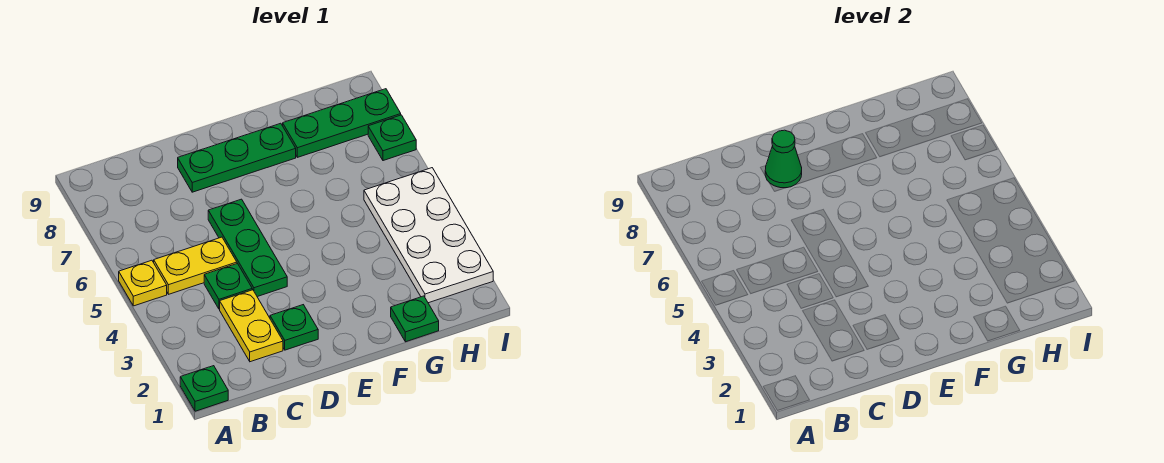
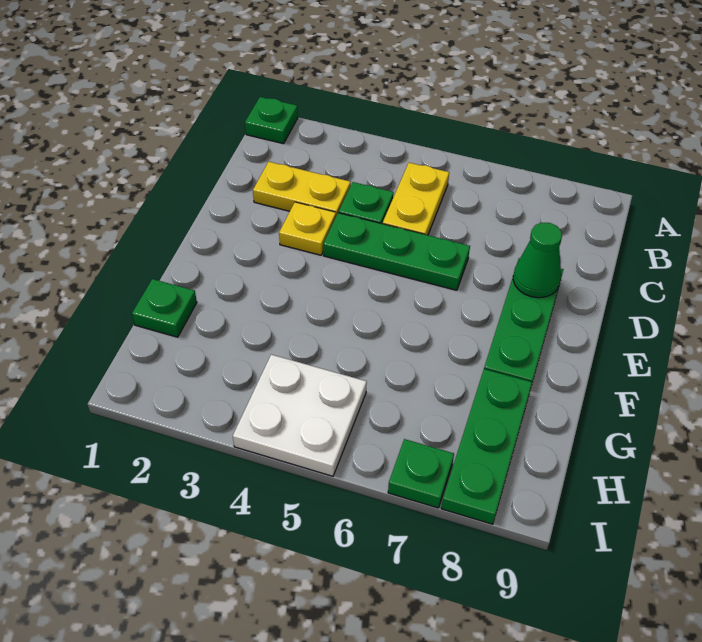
yellow 1x1 plate [119,260,167,306] -> yellow 1x1 plate moved to [279,202,336,255]
green 1x1 plate [270,305,318,350] -> none
white 2x4 plate [364,168,493,303] -> white 2x2 plate [233,355,367,476]

